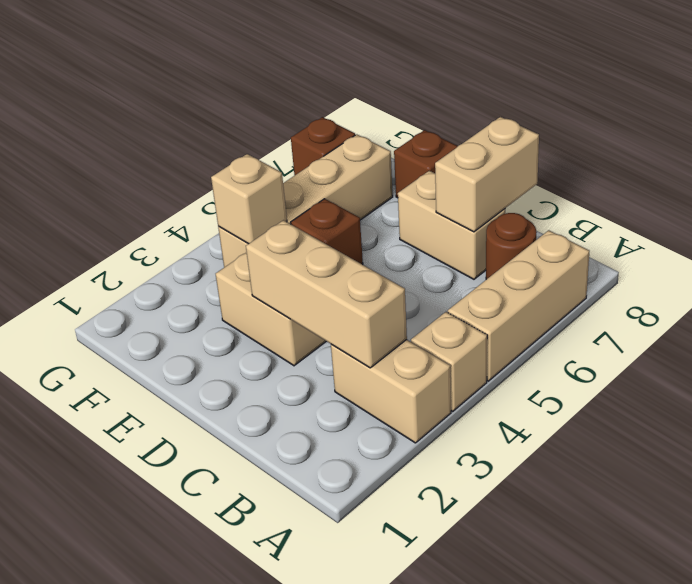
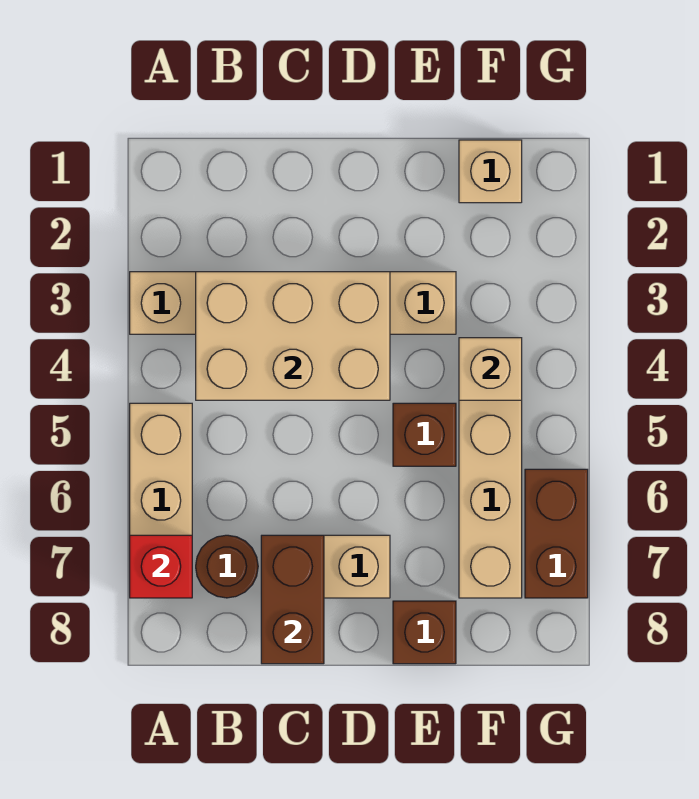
tan 1x1 brick [411,312,487,411] -> tan 1x1 brick moved to [459,140,522,203]
none -> red 1x1 brick [130,535,192,598]
tan 1x3 brick [246,220,407,368] -> tan 2x3 brick [196,272,390,400]
tan 1x2 brick [435,117,539,232] -> brown 1x2 brick [261,535,324,664]
brown 1x1 brick [291,117,355,176] -> brown 1x2 brick [525,469,588,598]

